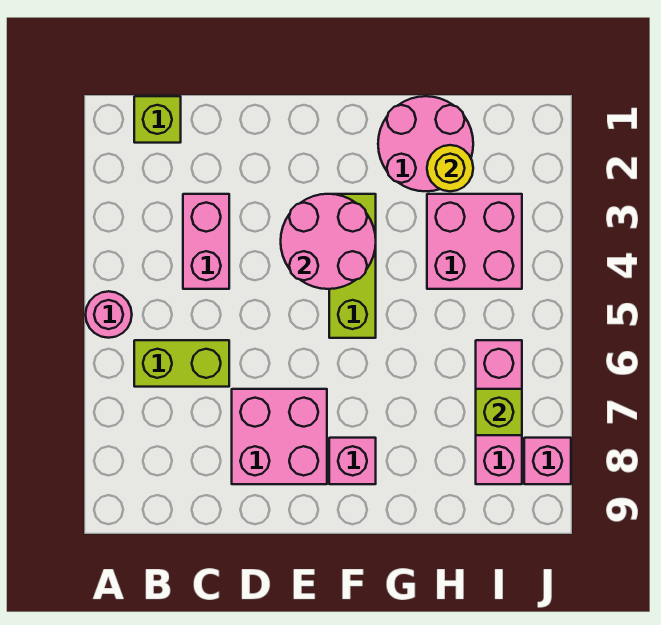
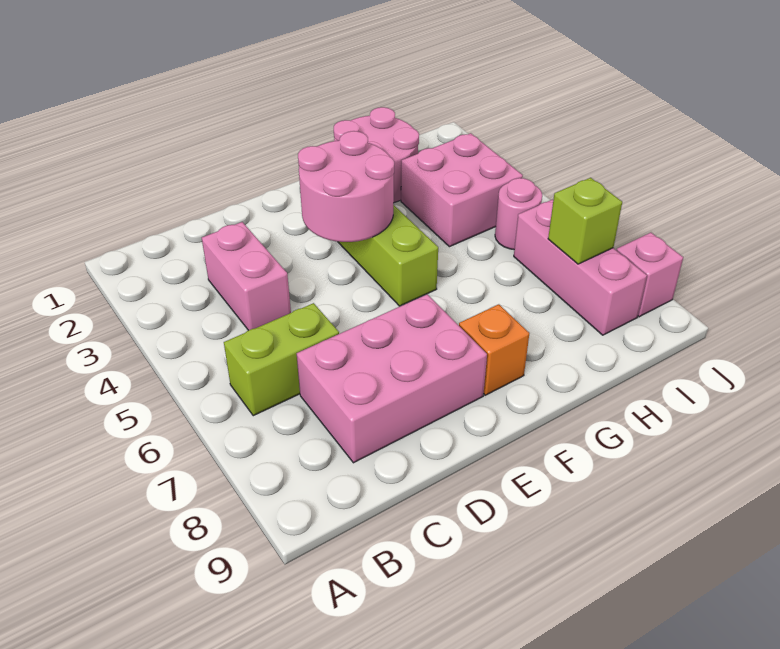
pink 1x1 round brick [85,291,132,338] -> pink 1x1 round brick moved to [495,178,542,249]
lime 1x1 brick [134,96,181,143] -> none
pink 2x2 brick [232,389,327,484] -> pink 2x3 brick [297,294,487,463]
pink 1x1 brick [329,438,376,484] -> orange 1x1 brick [459,304,529,395]
yellow 1x1 round brick [427,145,473,191] -> none

